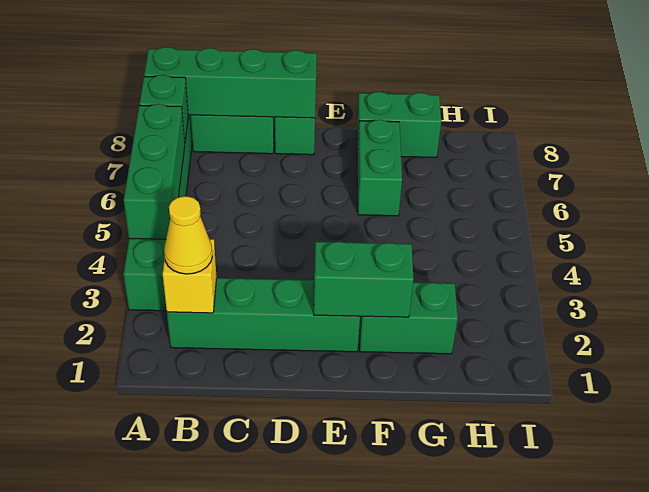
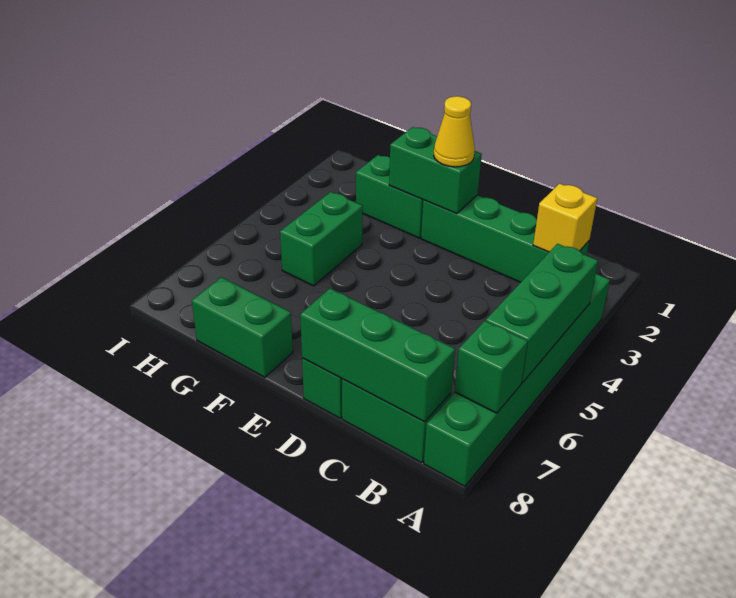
green 1x4 brick [144,47,317,118] -> green 1x3 brick [300,289,455,422]
yellow 1x1 cone [164,196,212,274] -> yellow 1x1 cone moved to [434,96,475,167]
green 1x2 brick [357,120,402,216] -> green 1x2 brick moved to [280,192,363,286]

